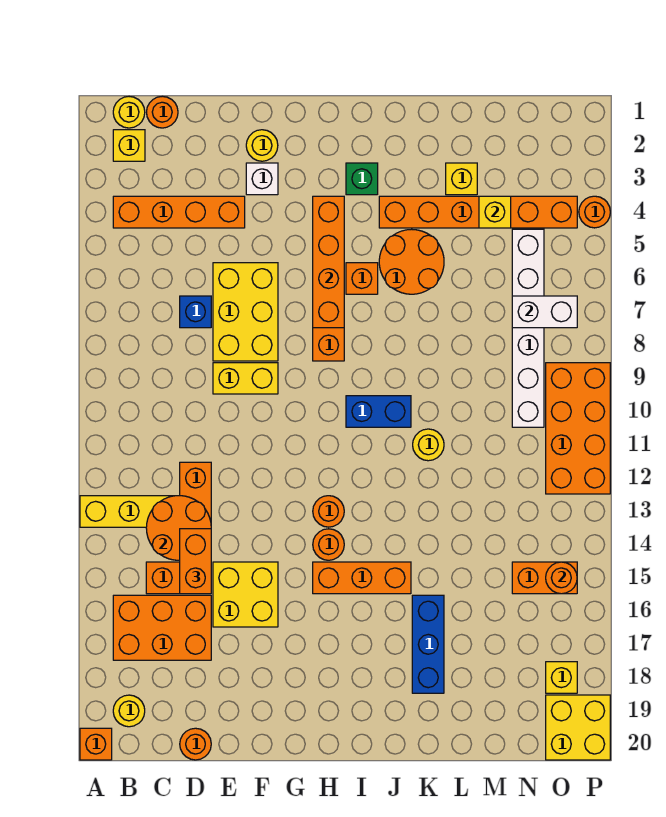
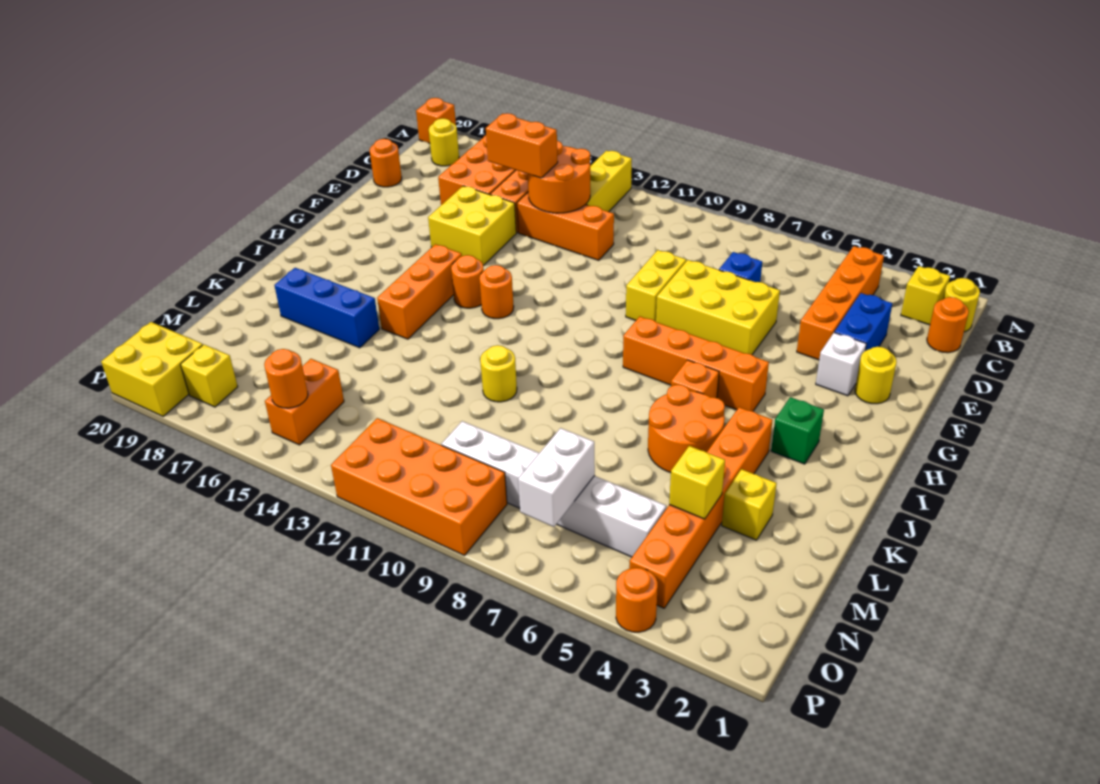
orange 1x4 brick [313,196,344,328] -> none
blue 1x2 brick [346,396,411,427] -> blue 1x2 brick moved to [834,293,892,351]

